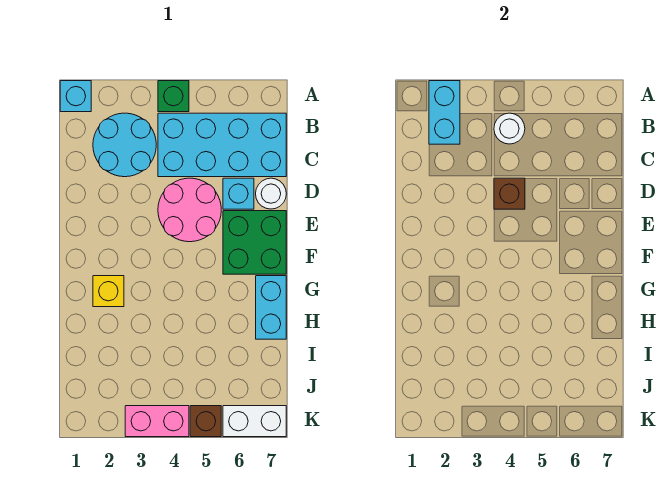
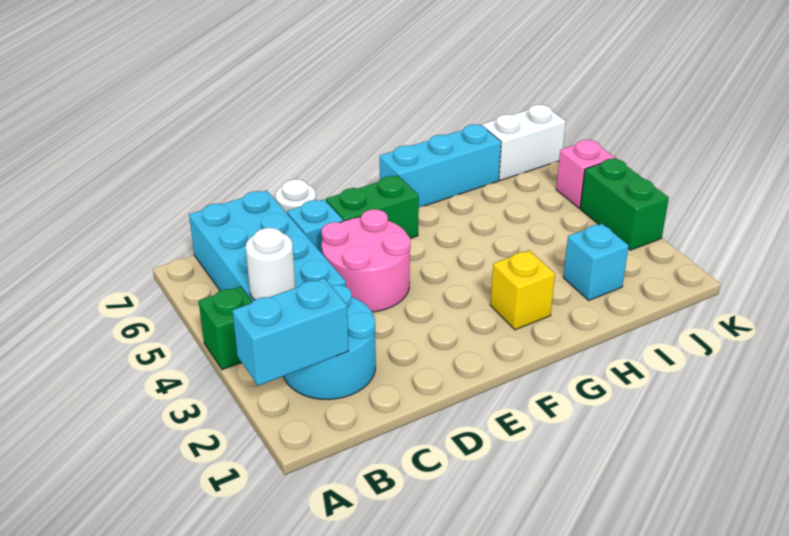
cyan 1x1 brick [60,81,91,112] -> cyan 1x1 brick moved to [563,224,629,300]
brown 1x1 brick [494,178,525,209] -> none
green 2x2 brick [223,211,286,274] -> green 1x2 brick [326,176,419,239]
cyan 1x2 brick [256,276,286,339] -> cyan 1x3 brick [380,124,501,207]
pink 1x2 brick [125,406,189,437] -> green 1x2 brick [580,159,669,250]
brown 1x1 brick [190,406,221,437] -> pink 1x1 brick [556,140,615,208]
white 1x2 brick [223,406,286,437] -> white 1x2 brick turned to [482,105,566,181]

